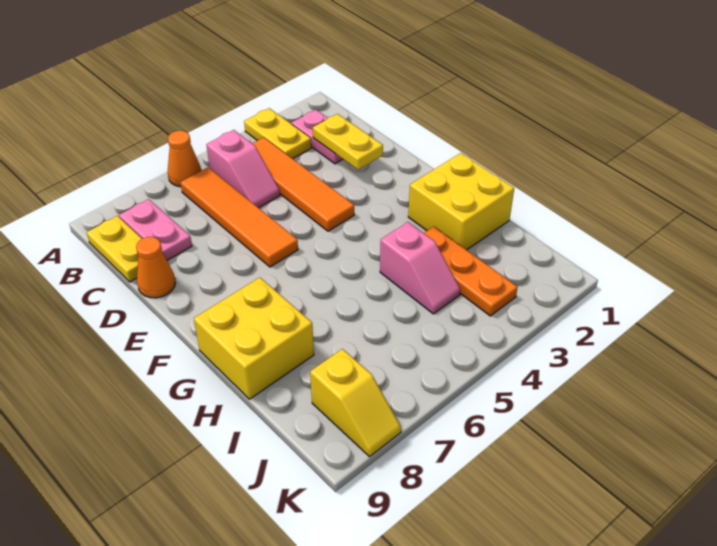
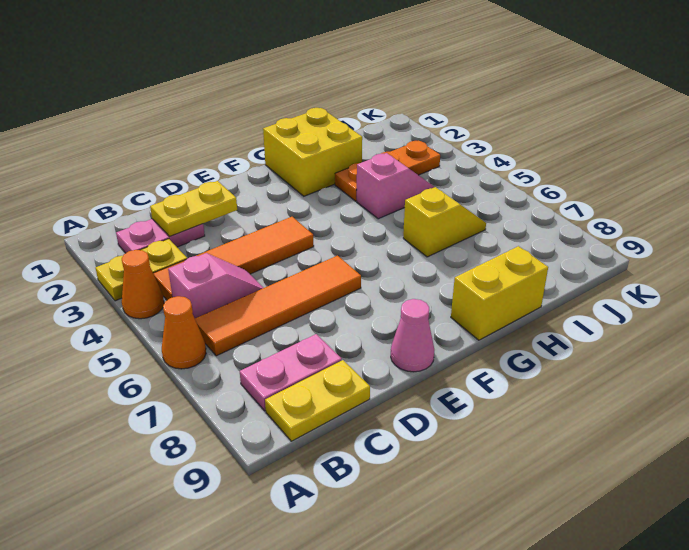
orange 1x1 cone [136,237,176,298] -> orange 1x1 cone moved to [122,250,164,319]
none -> pink 1x1 cone [391,299,434,372]
yellow 2x2 brick [194,277,314,399] -> yellow 1x2 brick [451,246,548,340]
yellow 1x2 slope [310,349,401,457] -> yellow 1x2 slope moved to [403,187,486,257]

